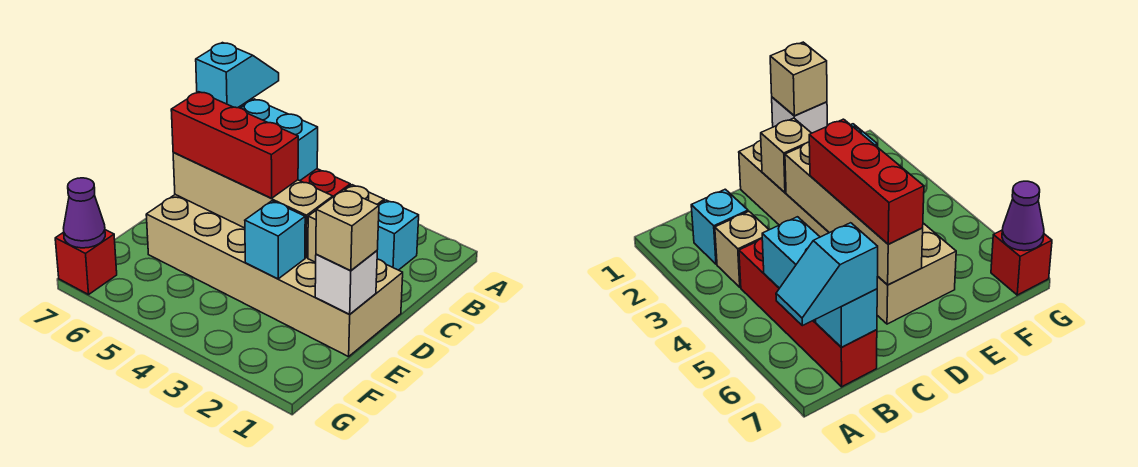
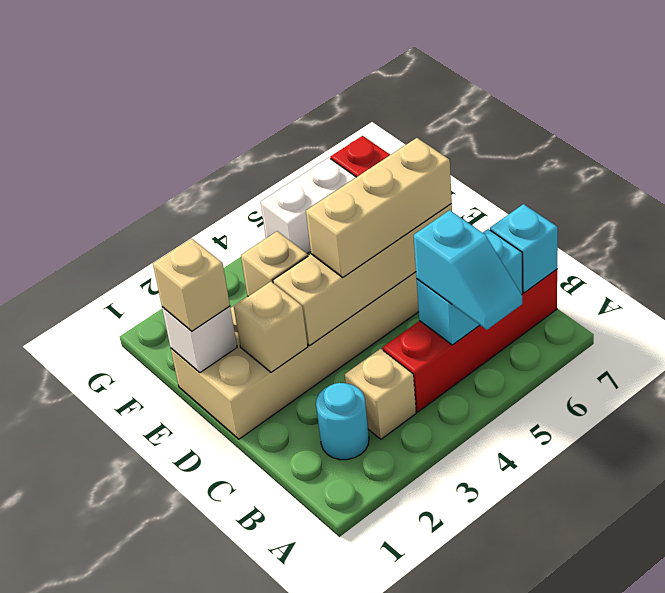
cyan 1x2 slope [196,43,279,108] -> cyan 1x2 slope moved to [414,210,522,330]
cyan 1x1 brick [377,200,419,270] -> cyan 1x1 round brick [316,383,369,460]
red 1x3 brick [171,92,298,198] -> tan 1x3 brick [306,138,452,277]
cyan 1x1 brick [245,201,305,279] -> tan 1x1 brick [241,231,308,296]
none -> white 1x2 brick [261,158,356,254]
purple 1x1 cone [64,178,105,248] -> none

